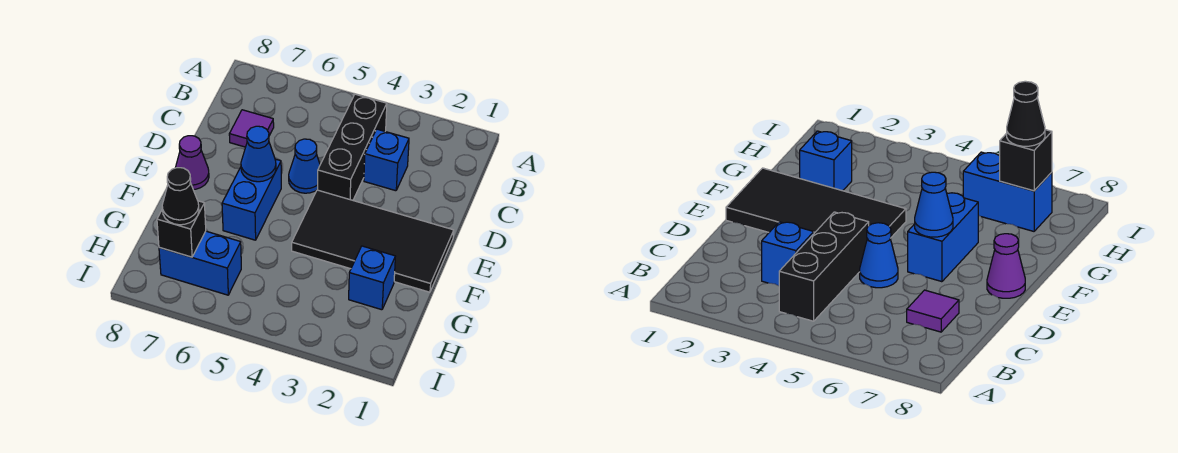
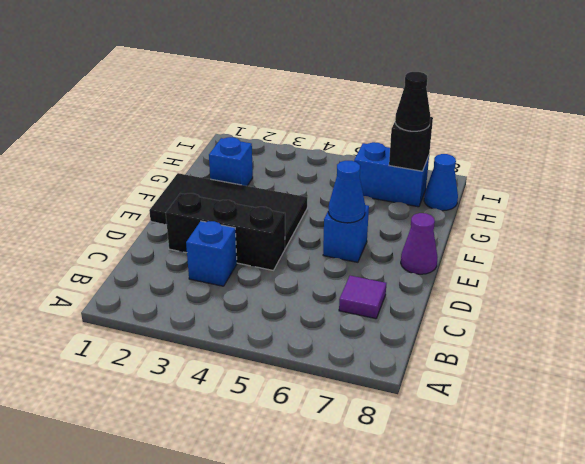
black 1x3 brick [318,94,387,200] -> black 1x3 brick turned to [166,193,285,270]
blue 1x1 cone [289,139,320,193] -> blue 1x1 cone moved to [424,154,458,211]
blue 1x2 brick [222,159,281,240] -> blue 1x1 brick [323,205,369,262]

